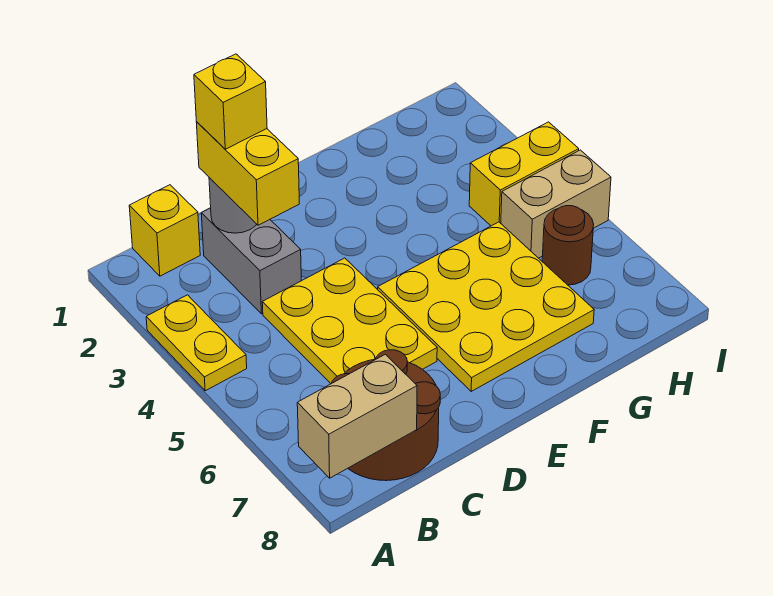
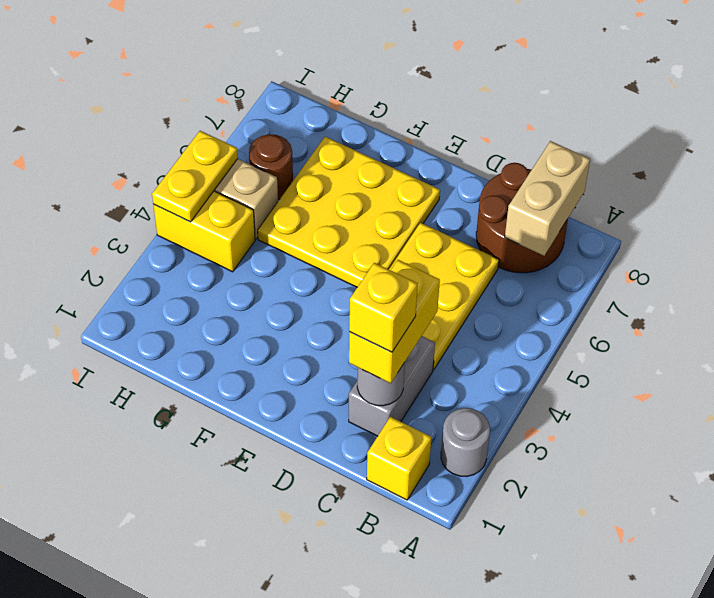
none -> grey 1x1 round brick [441,408,490,477]
yellow 1x2 plate [146,295,247,391] -> yellow 1x2 plate moved to [152,131,238,222]
tan 1x2 brick [297,354,417,478] -> tan 1x2 brick turned to [505,141,590,256]

